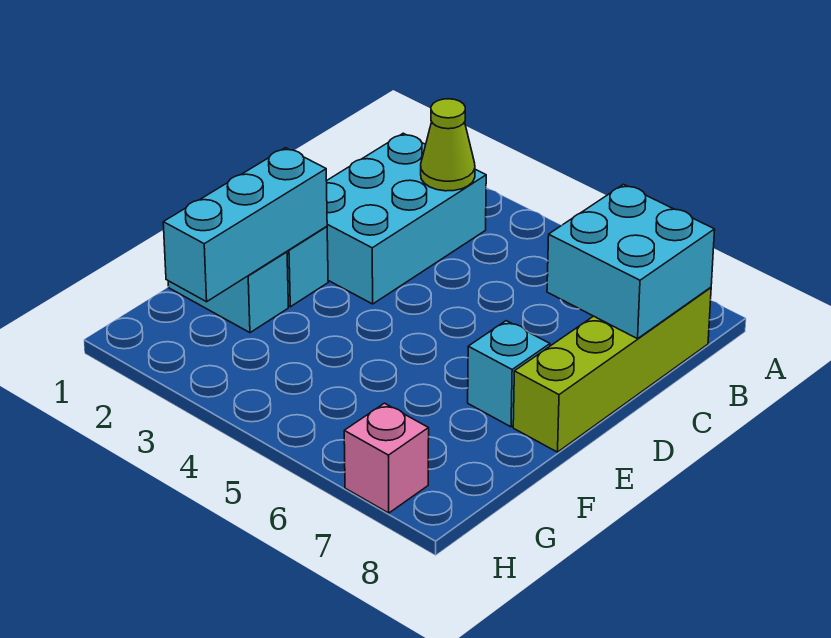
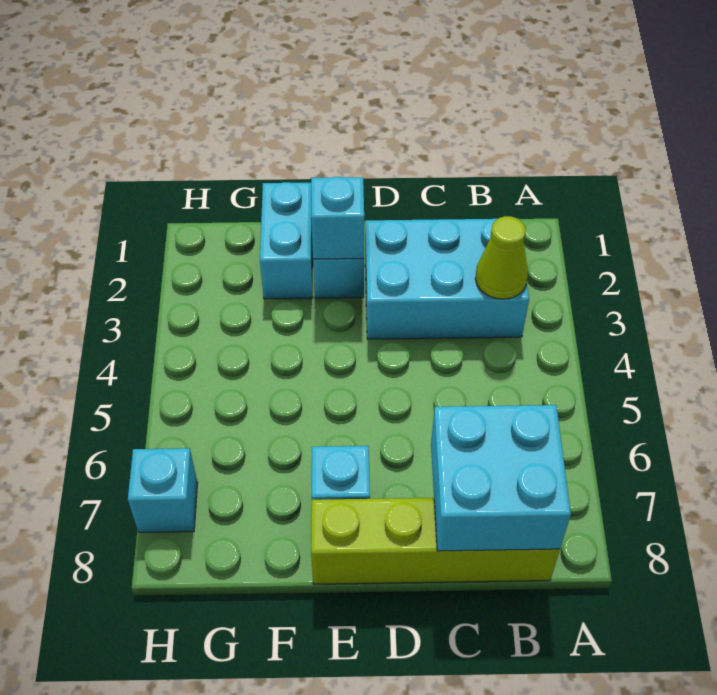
cyan 1x3 brick [163,148,327,302] -> cyan 1x1 brick [311,177,364,259]
pink 1x1 brick [344,403,429,513] -> cyan 1x1 brick [128,448,198,532]

